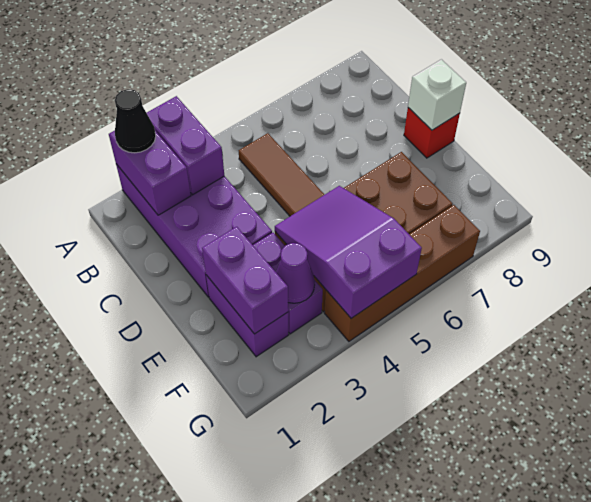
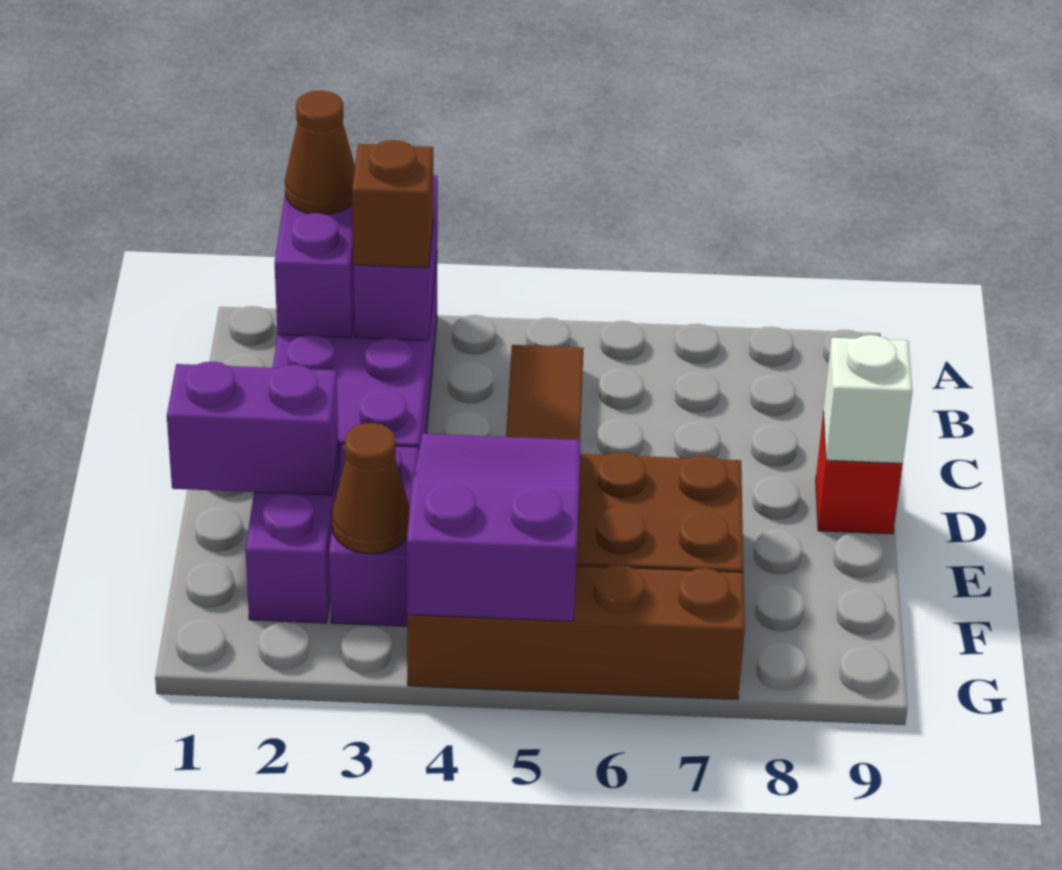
black 1x1 cone [115,89,156,153] -> brown 1x1 cone [285,91,355,214]
none -> brown 1x1 brick [352,140,433,268]
purple 1x2 brick [202,227,288,334] -> purple 1x2 brick turned to [167,362,338,495]
purple 1x1 cone [276,243,315,303] -> brown 1x1 cone [332,423,410,554]

